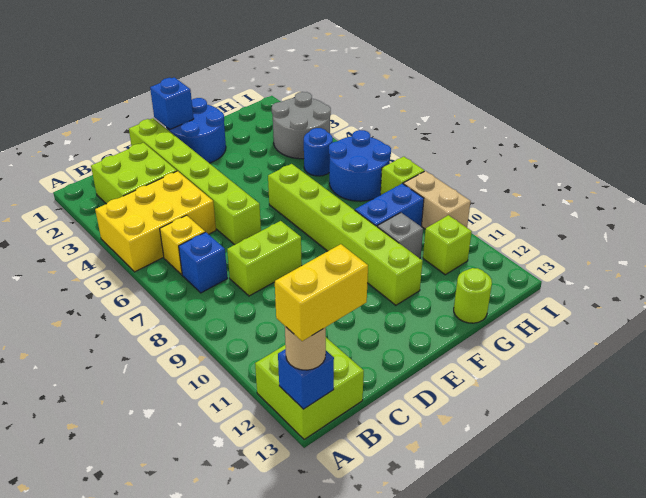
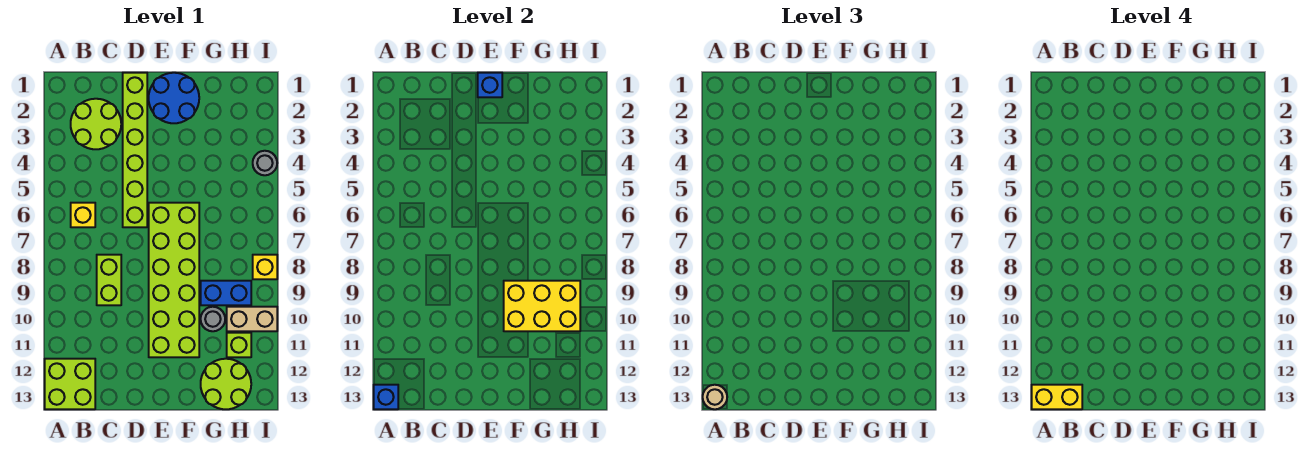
yellow 2x3 brick [95,171,216,272] -> yellow 2x3 brick moved to [504,281,580,331]
lime 2x2 brick [91,143,177,204] -> lime 2x2 round brick [71,99,121,149]
blue 1x1 brick [179,232,227,293] -> none
lime 1x2 brick [227,221,302,296] -> lime 1x2 brick turned to [97,255,121,305]
lime 1x6 brick [268,164,422,305] -> lime 2x6 brick [149,203,199,357]
grey 1x1 brick [377,213,423,258] -> grey 1x1 round brick [201,307,225,331]
lime 1x1 round brick [454,268,492,323] -> lime 2x2 round brick [201,359,251,409]
grey 2x2 round brick [272,92,331,159] -> grey 1x1 round brick [253,151,277,175]
blue 1x1 round brick [304,128,333,176] -> none
blue 2x2 round brick [329,130,391,201] -> none
lime 1x1 brick [380,157,424,195] -> yellow 1x1 brick [253,255,277,279]
tan 1x2 brick [404,171,471,229] -> tan 1x2 brick turned to [227,307,277,331]

